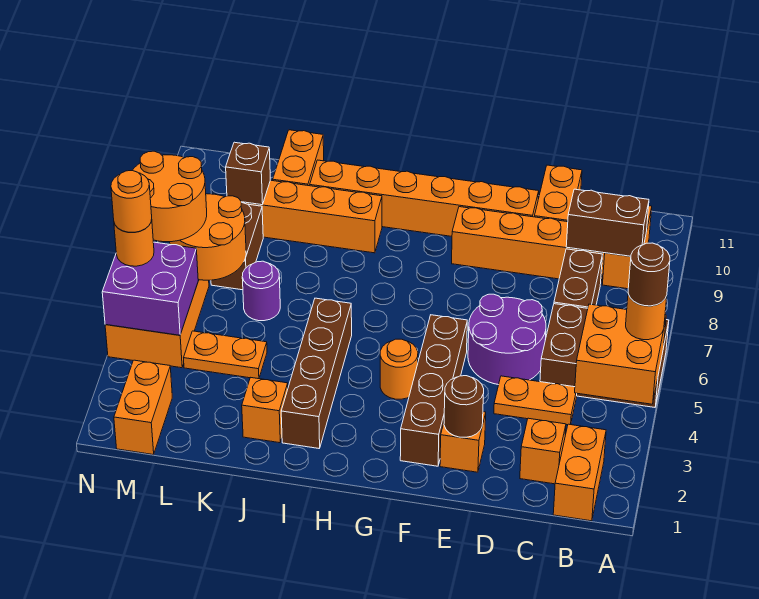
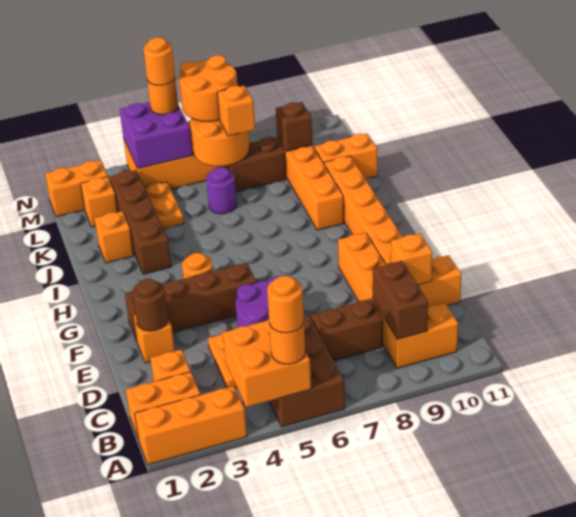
none -> orange 1x3 brick [135,386,247,465]
brown 1x1 round brick [628,243,670,306] -> orange 1x1 round brick [267,276,304,333]
none -> orange 1x1 brick [391,233,432,285]
brown 1x4 brick [281,298,352,448] -> brown 1x4 brick turned to [110,170,171,274]
none -> orange 1x1 brick [81,177,118,227]
none -> orange 1x1 brick [217,86,255,136]

